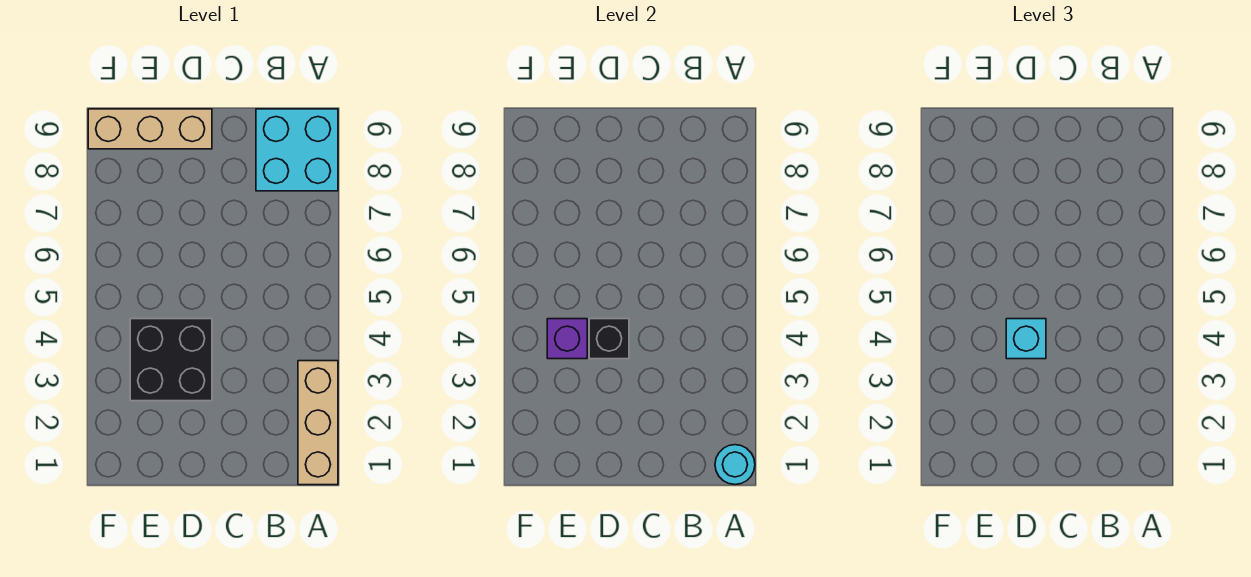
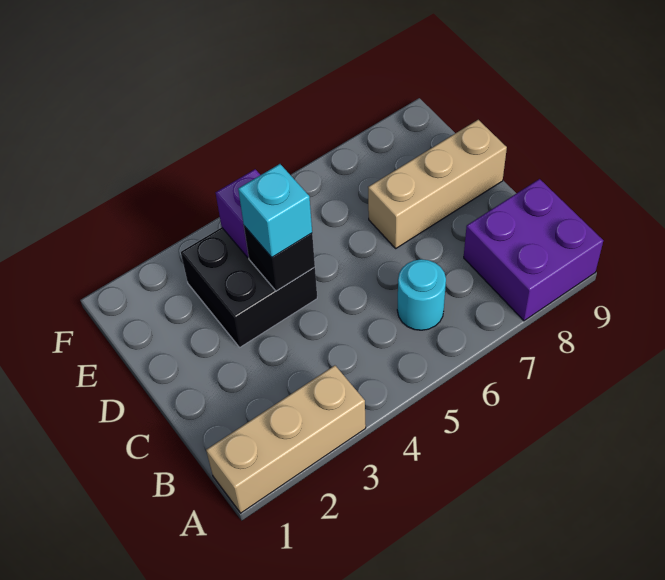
cyan 1x1 round brick [715,445,755,484] -> cyan 1x1 round brick moved to [397,259,446,330]
cyan 2x2 brick [256,109,338,191] -> purple 2x2 brick [464,179,603,321]
tan 1x3 brick [88,109,212,149] -> tan 1x3 brick turned to [368,120,507,248]

